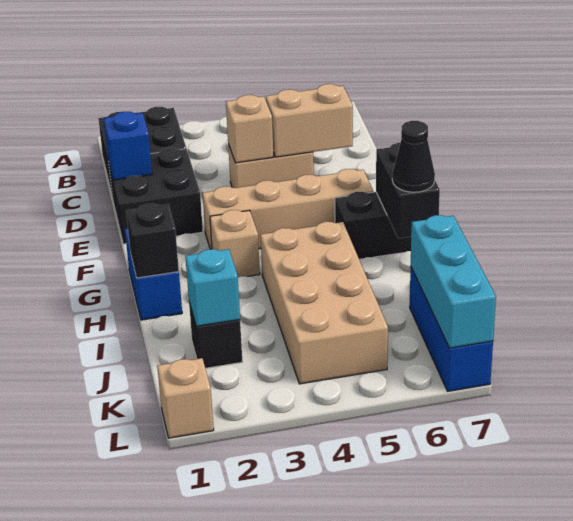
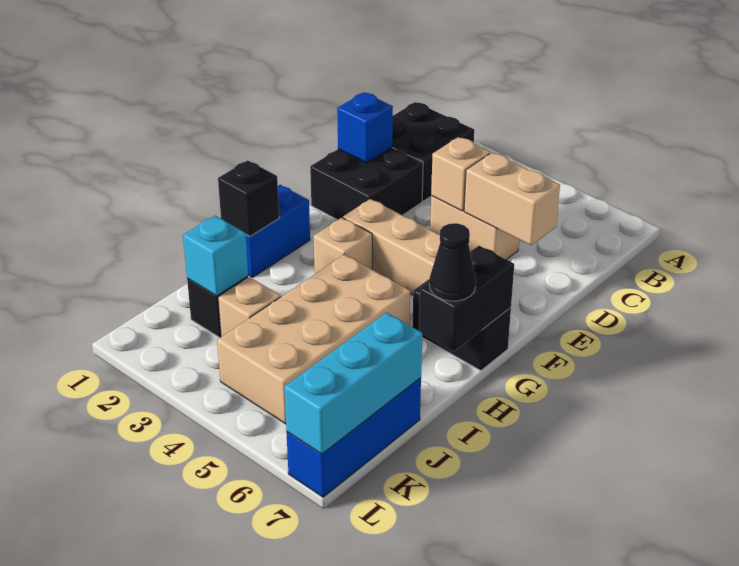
tan 1x1 brick [157,358,214,438] -> tan 1x1 brick moved to [219,277,281,336]

